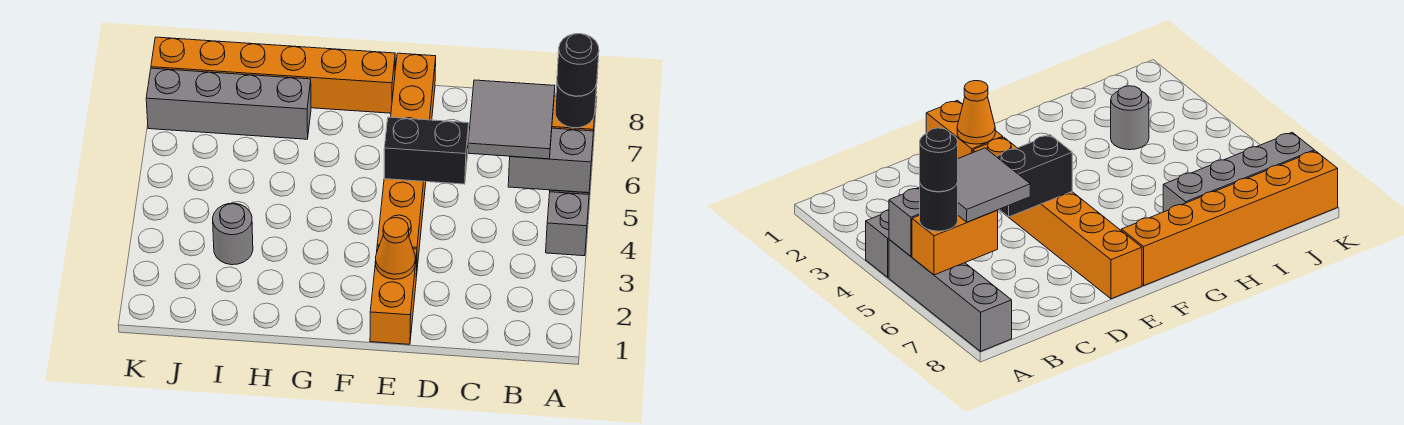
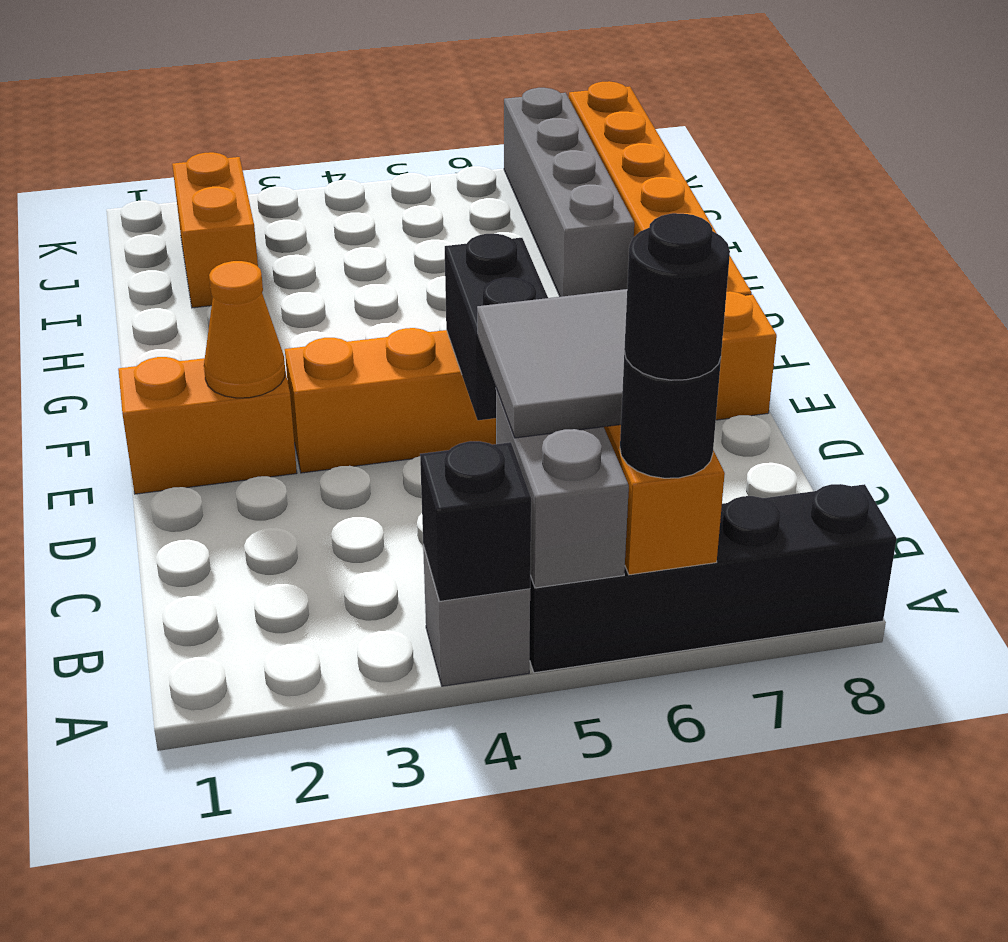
none -> black 1x1 brick [420,441,531,601]
grey 1x4 brick [889,239,1012,351] -> black 1x4 brick [530,484,897,673]
none -> orange 1x2 brick [172,152,258,308]
grey 1x1 round brick [213,203,253,265] -> none

